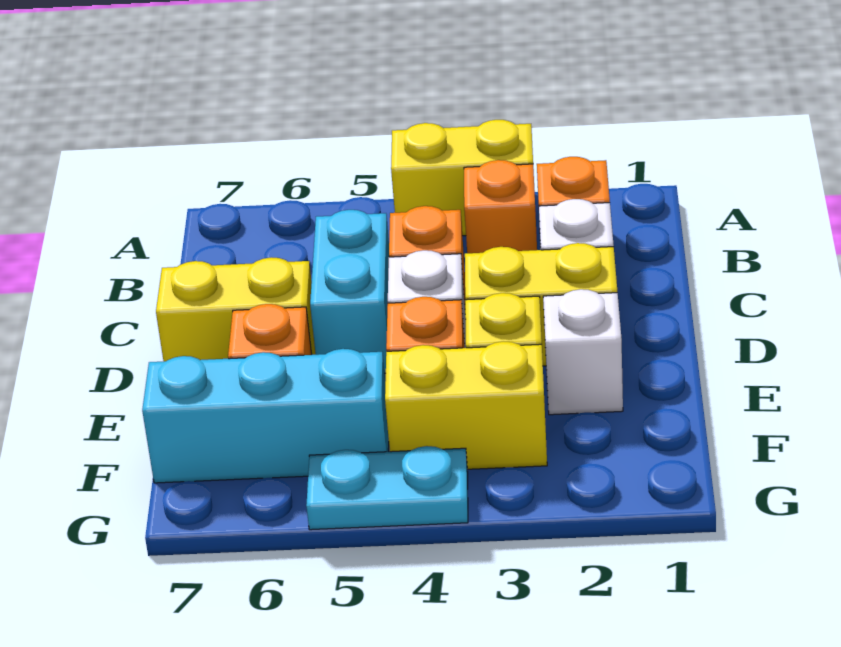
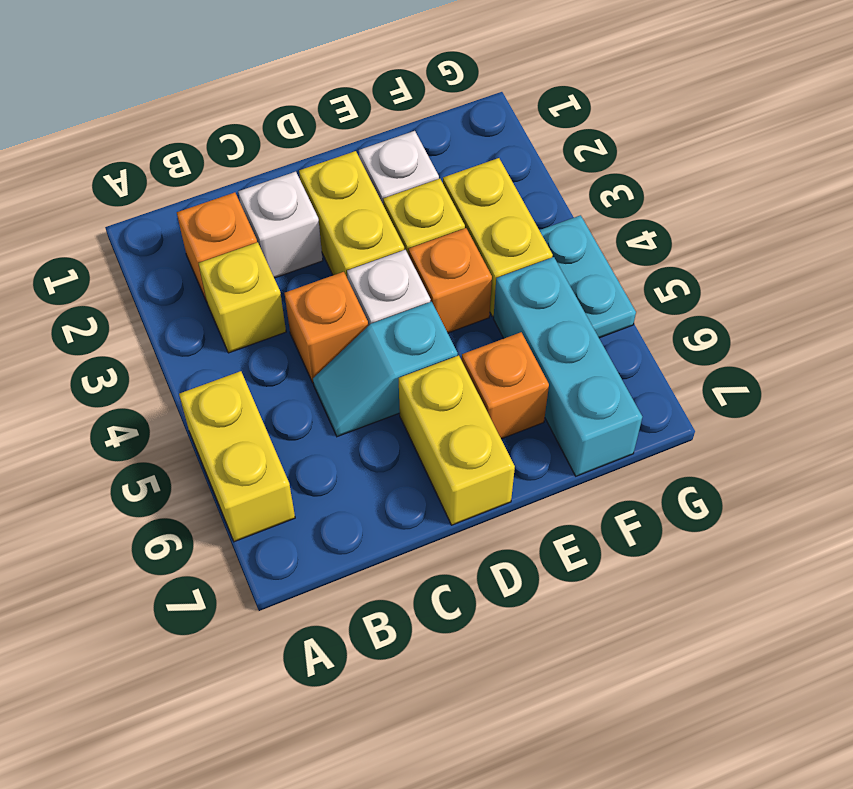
yellow 1x2 brick [391,120,533,236] -> yellow 1x2 brick moved to [179,371,295,542]
orange 1x1 brick [464,160,537,253] -> yellow 1x1 brick [198,242,286,353]
cyan 1x2 brick [310,210,389,373] -> cyan 1x2 slope [313,302,458,437]

